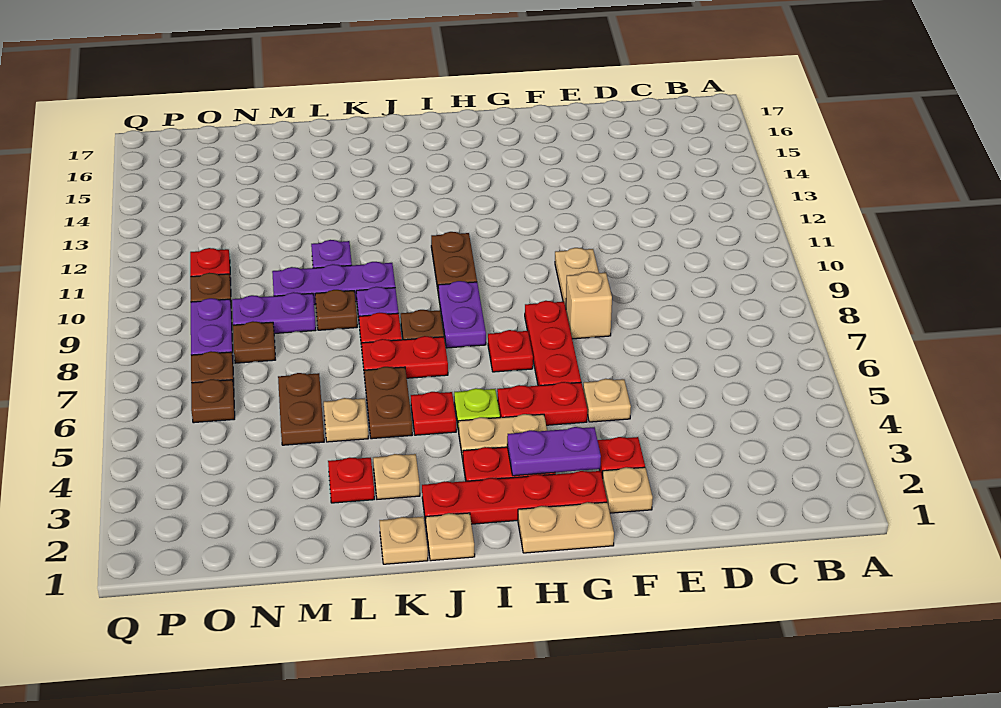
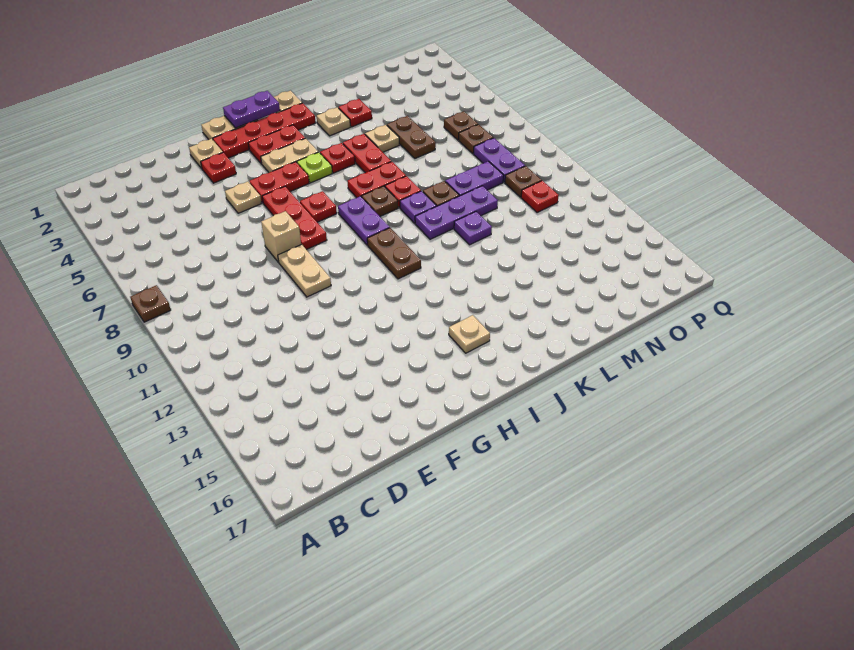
purple 1x2 plate [507,427,601,476] -> purple 1x2 plate moved to [223,91,280,128]
tan 1x1 plate [379,517,428,564] -> tan 1x1 plate moved to [449,315,490,353]
brown 1x2 plate [364,367,412,439] -> red 1x2 plate [343,134,391,173]
brown 1x1 plate [233,321,275,363] -> brown 1x1 plate moved to [130,285,171,322]

